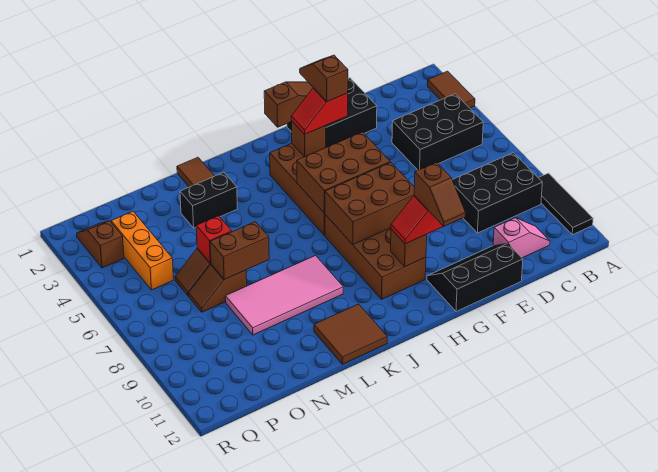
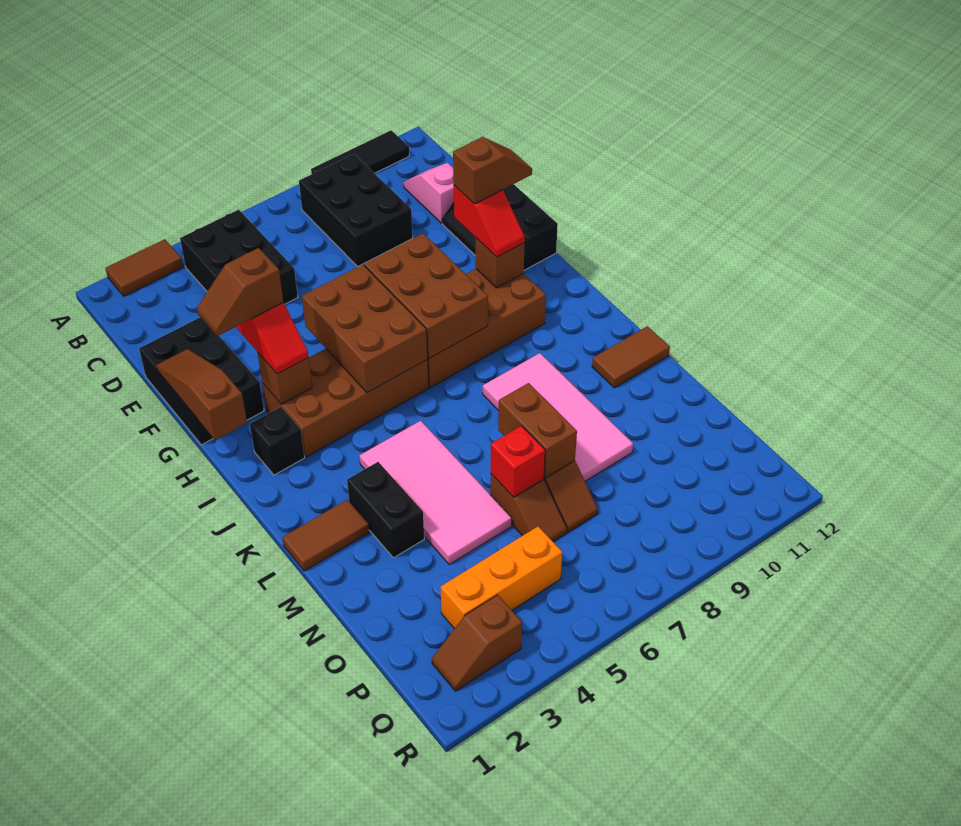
none -> black 1x1 brick [250,407,305,475]
none -> pink 2x4 tile [360,421,512,564]
brown 2x2 tile [314,304,387,364] -> brown 1x2 tile [592,326,670,388]

